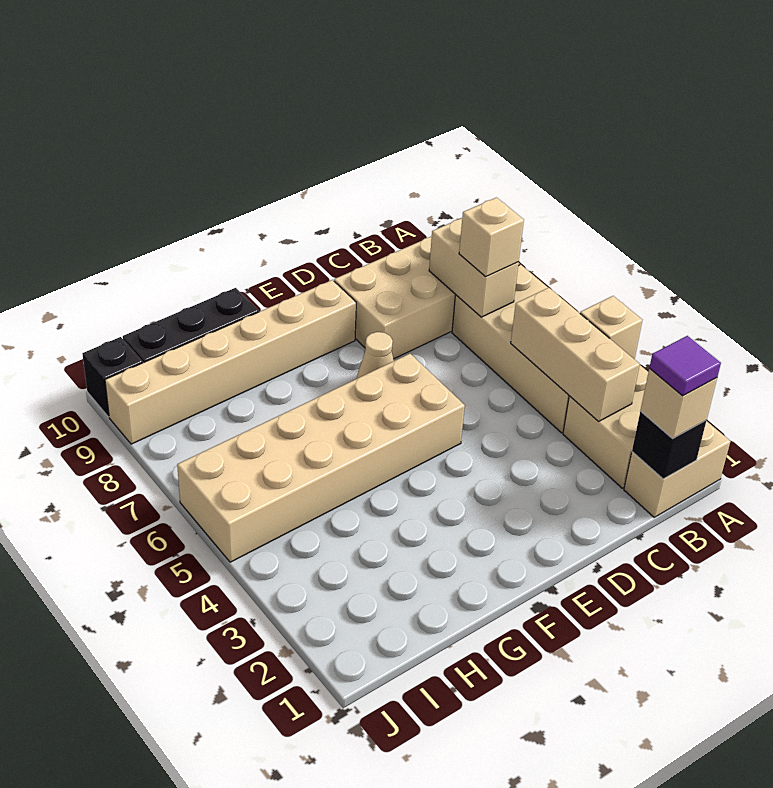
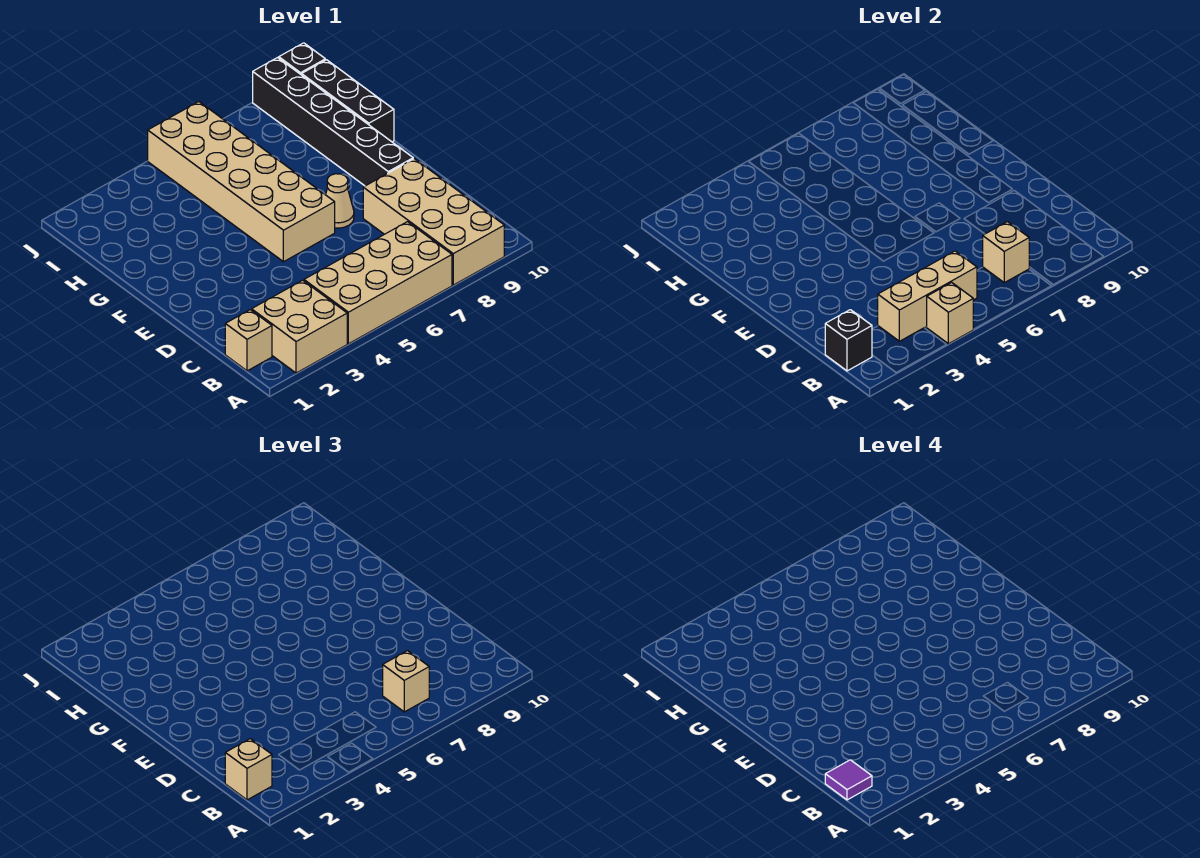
tan 1x2 brick [624,421,730,517] -> tan 1x1 brick [225,310,272,371]
tan 1x2 brick [429,218,519,317] -> tan 1x1 brick [983,222,1029,283]
tan 1x6 brick [105,280,356,444] -> black 1x6 brick [253,58,413,186]

